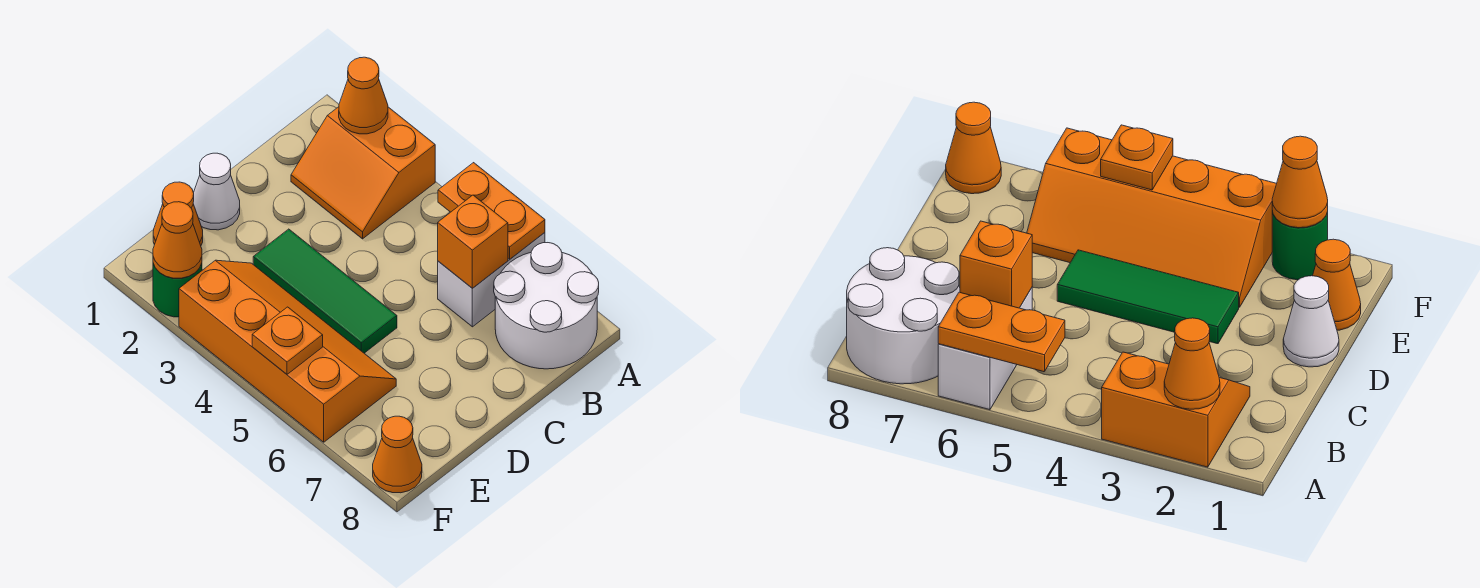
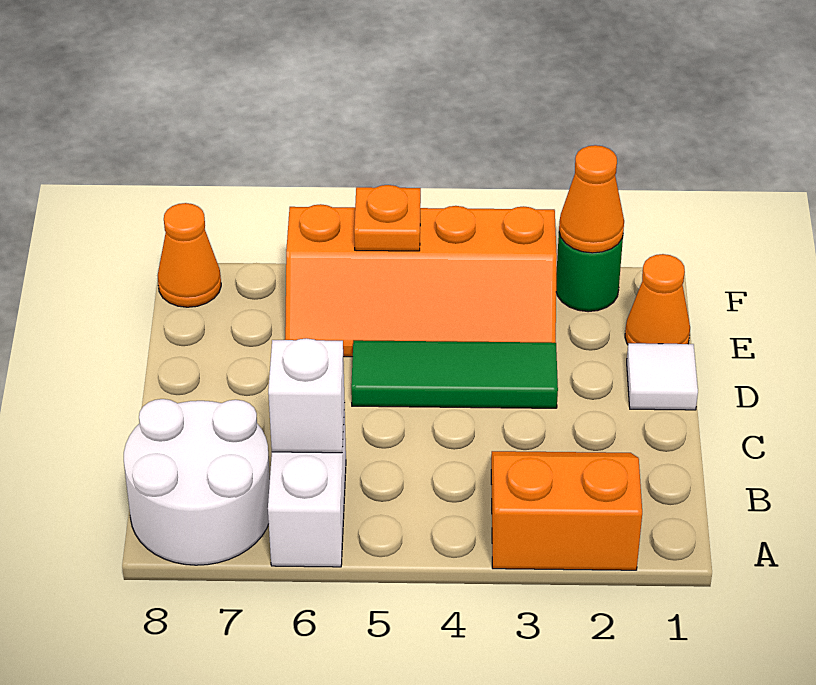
orange 1x1 cone [339,57,388,134] -> none
orange 1x2 plate [438,163,545,259] -> none
orange 1x1 brick [438,195,508,288] -> white 1x1 brick [268,338,345,453]
white 1x1 cone [193,153,240,230] -> white 1x1 tile [627,343,698,410]

